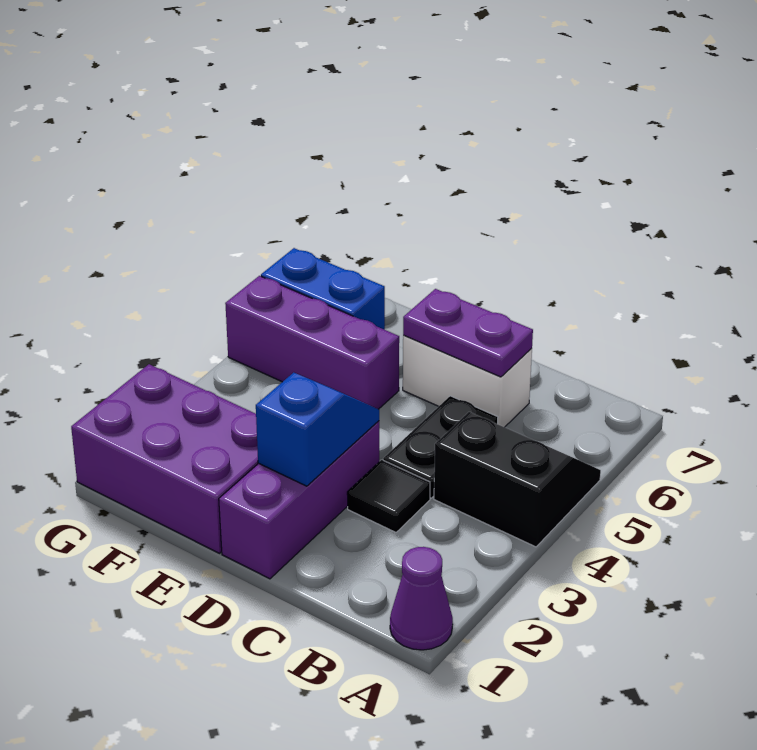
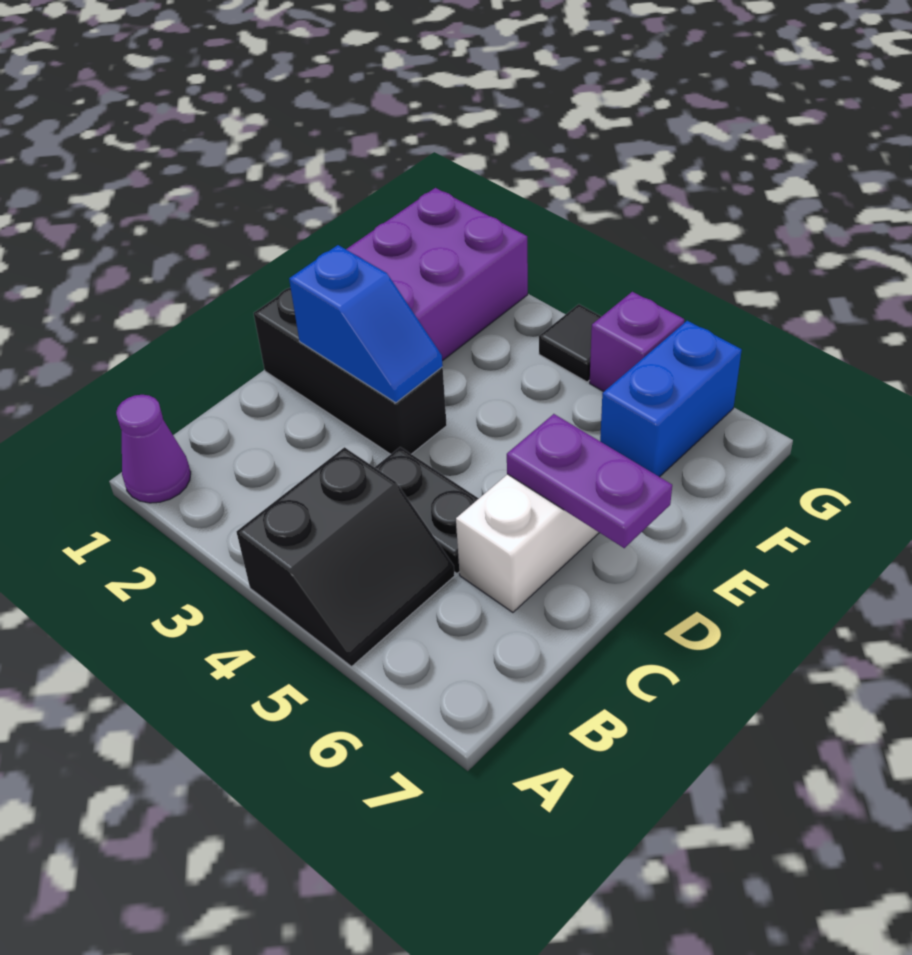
black 1x1 tile [347,460,430,532] -> black 1x1 tile moved to [539,304,602,382]
purple 1x2 plate [403,289,533,377] -> purple 1x2 plate turned to [507,414,672,548]
purple 1x3 brick [219,421,379,579] -> black 1x3 brick [254,288,447,454]
purple 1x3 brick [225,276,399,409] -> purple 1x1 brick [590,292,684,392]

